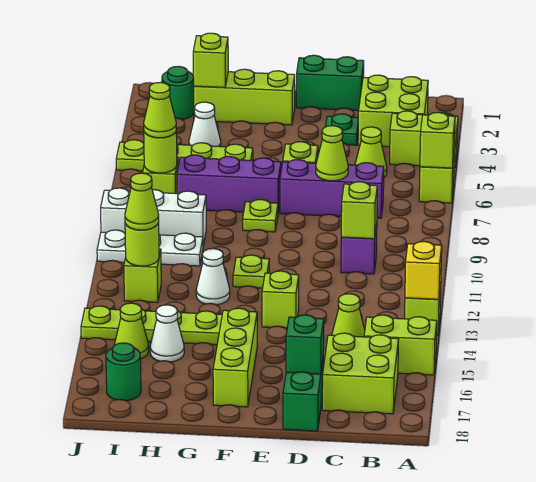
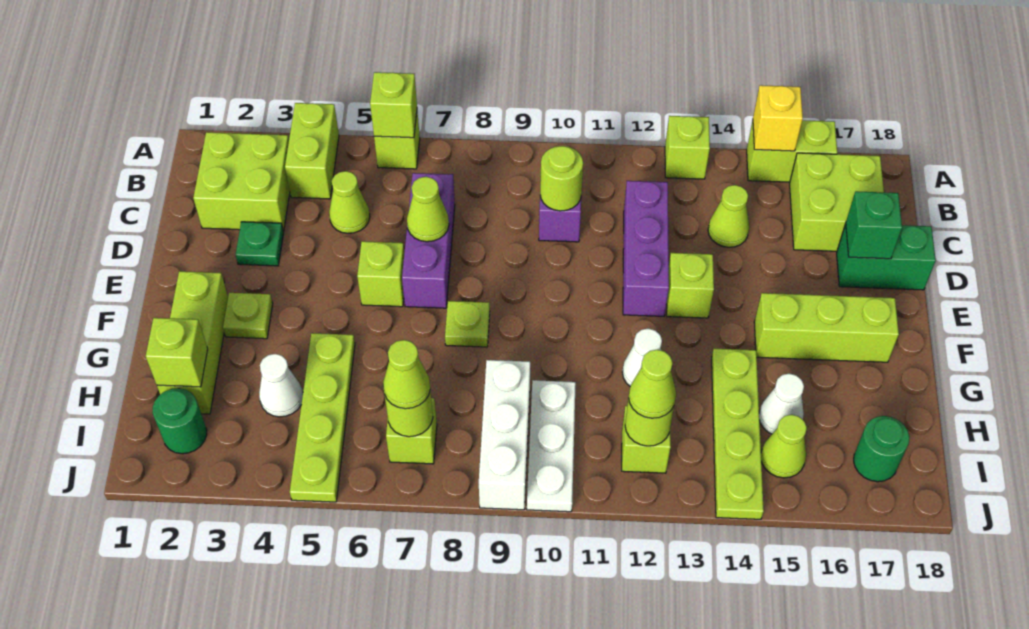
yellow 1x1 brick [405,241,442,299] -> yellow 1x1 brick moved to [753,85,803,151]
lime 1x2 brick [364,315,437,375] -> lime 1x2 brick turned to [747,120,837,182]
lime 1x1 brick [341,182,377,239] -> lime 1x1 round brick [540,146,583,211]
green 1x2 brick [296,55,364,111] -> none
purple 1x3 brick [177,155,281,212] -> purple 1x3 brick moved to [623,181,669,316]
lime 1x1 plate [233,255,269,288] -> lime 1x1 plate moved to [223,293,273,339]

